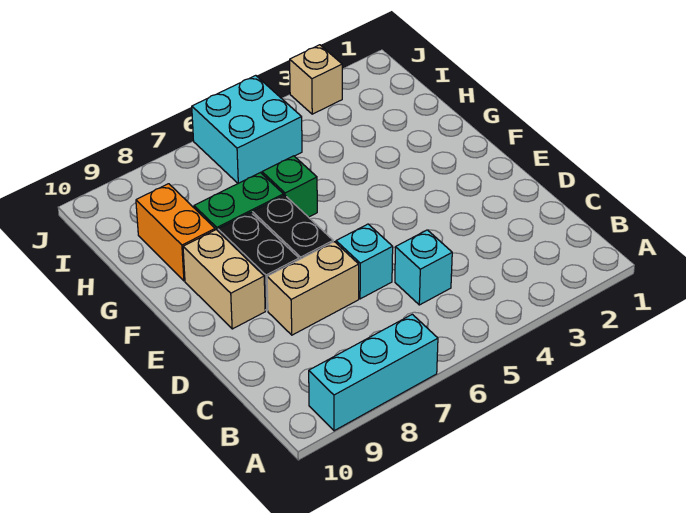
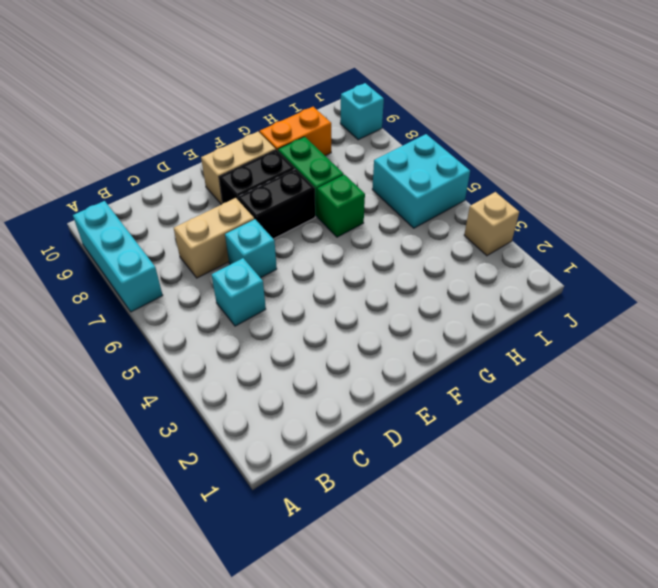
tan 1x2 brick [267,242,359,335] -> tan 1x2 brick turned to [174,198,254,278]
none -> cyan 1x1 brick [340,83,384,140]

